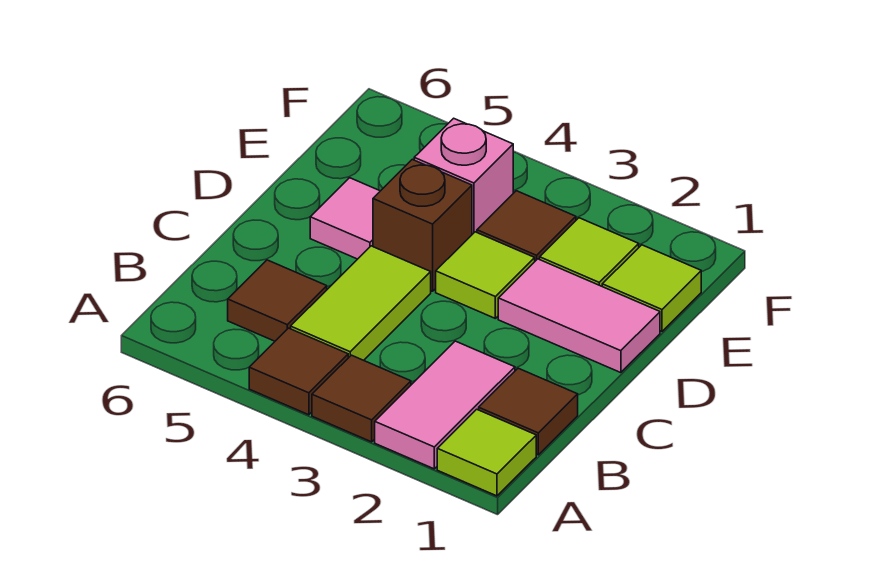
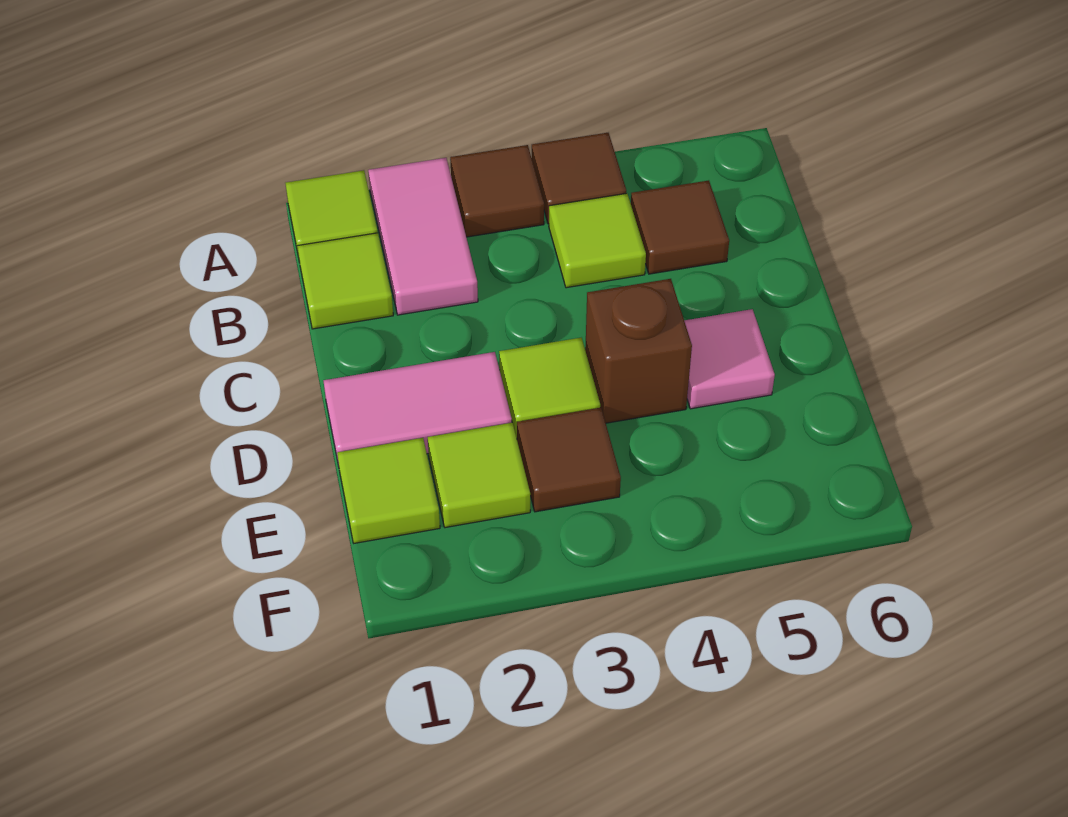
brown 1x1 tile [479,368,578,455] -> lime 1x1 tile [298,233,393,329]
lime 1x2 tile [291,246,431,360] -> lime 1x1 tile [549,193,646,288]
pink 1x1 brick [414,118,513,234] -> none

